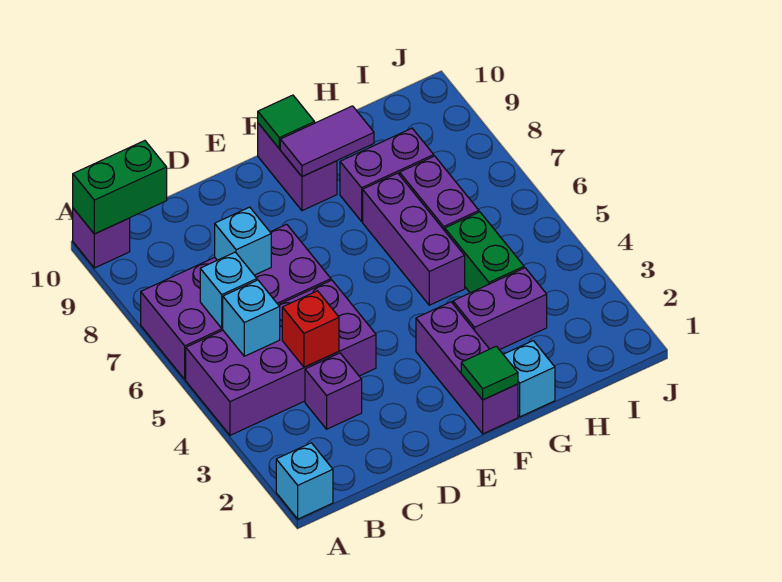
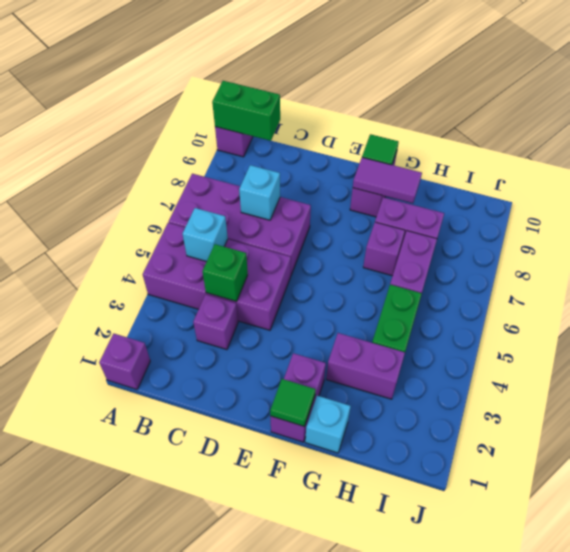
cyan 1x1 brick [276,443,333,519] -> purple 1x1 brick [99,334,150,389]
cyan 1x1 brick [200,252,257,328] -> none
red 1x1 brick [282,291,339,367] -> green 1x1 brick [202,244,248,302]
purple 1x3 brick [416,302,518,434] -> purple 1x2 brick [270,353,326,442]
purple 1x3 brick [363,173,465,305] -> purple 1x1 brick [363,222,405,276]

